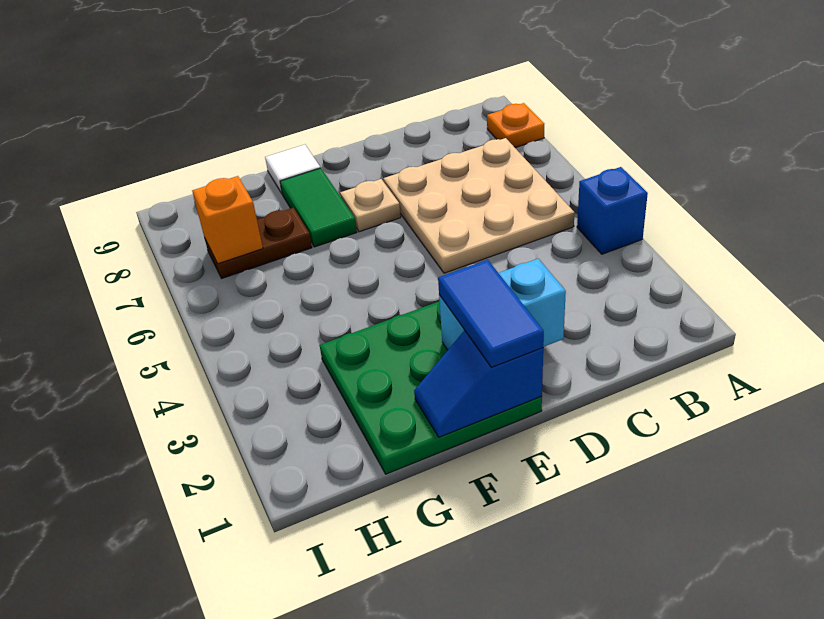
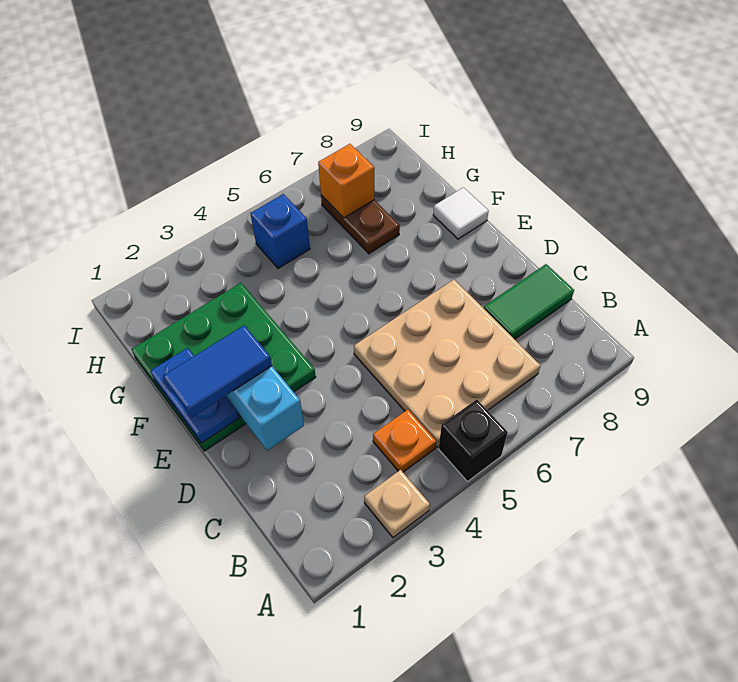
blue 1x1 brick [577,167,648,254] -> blue 1x1 brick moved to [250,194,310,268]
none -> black 1x1 brick [439,399,508,481]
orange 1x1 plate [487,103,544,148] -> orange 1x1 plate moved to [373,410,436,472]
blue 1x2 slope [414,331,543,437] -> blue 1x2 plate [151,348,239,443]
tan 1x1 plate [340,179,401,232] -> tan 1x1 plate moved to [364,470,430,538]
green 1x2 tile [280,168,357,247] -> green 1x2 tile moved to [484,264,574,339]

